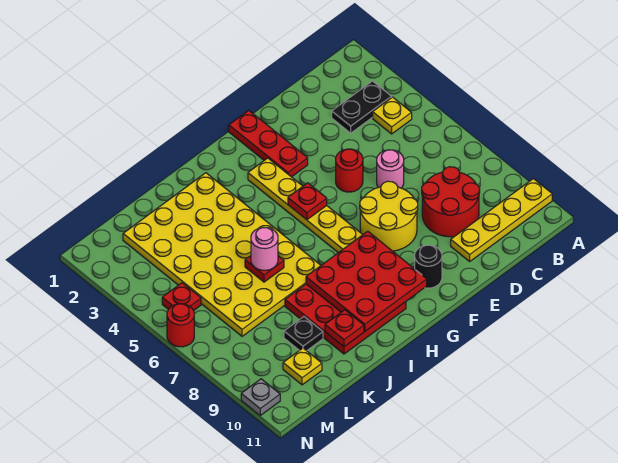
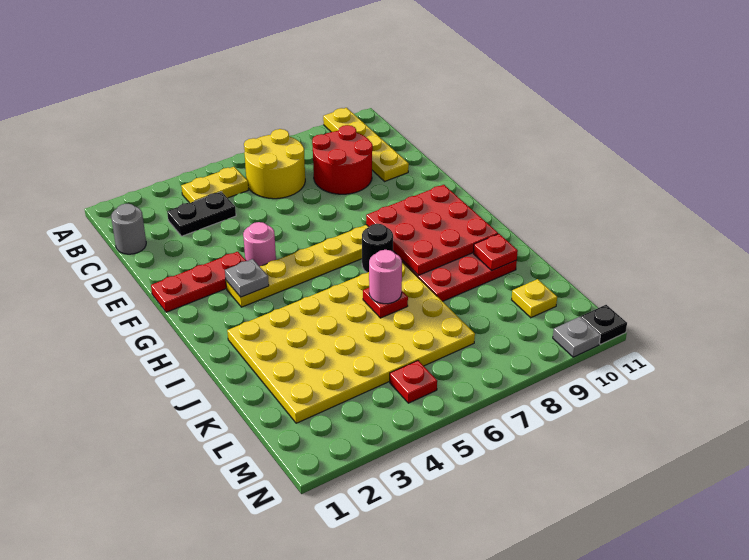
black 1x2 plate [332,81,392,133] -> black 1x2 plate turned to [167,192,236,236]
yellow 1x1 plate [373,97,412,134] -> yellow 1x2 plate [181,167,248,203]
none -> grey 1x1 round brick [111,204,146,254]
pink 1x1 round brick [377,150,404,188] -> pink 1x1 round brick moved to [243,222,276,266]
red 1x1 round brick [336,149,363,192] -> none
yellow 2x2 round brick [360,181,418,251] -> yellow 2x2 round brick moved to [244,129,305,199]
black 1x1 round brick [415,245,442,288] -> black 1x1 round brick moved to [362,224,393,273]
none -> grey 1x1 plate [225,259,269,297]
red 1x1 plate [288,183,327,220] -> none
black 1x1 plate [284,317,323,351] -> black 1x1 plate moved to [581,305,627,344]
red 1x1 round brick [167,304,194,347] -> none

